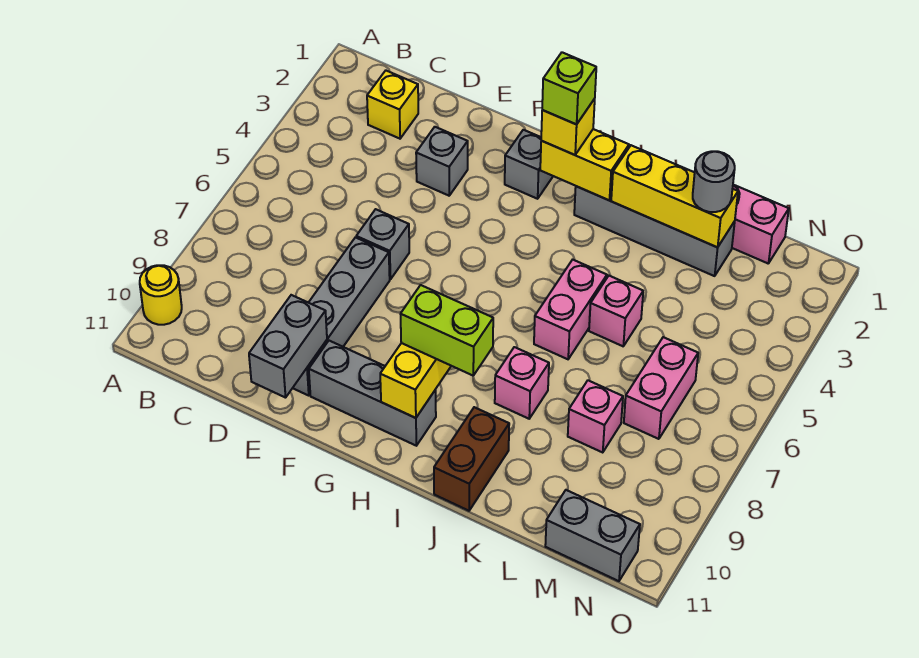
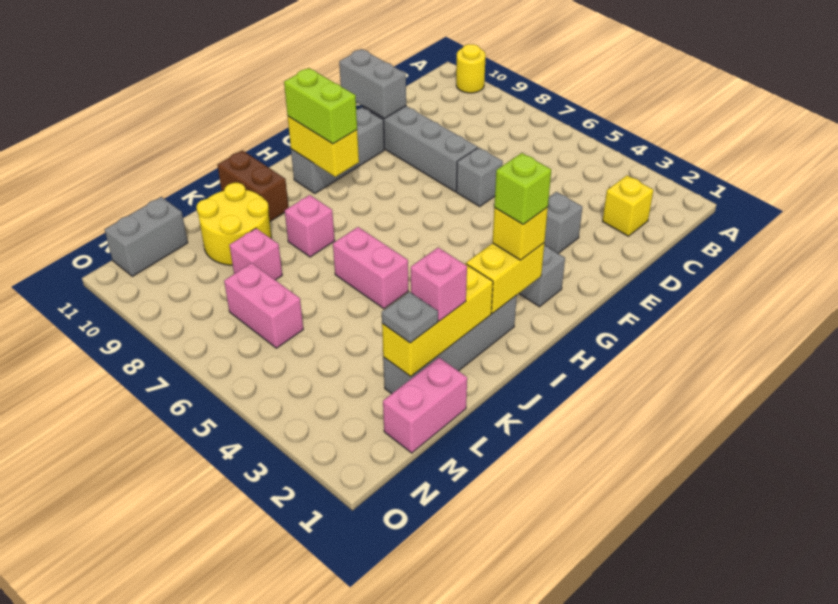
lime 1x2 brick [401,285,493,375] -> lime 1x2 brick turned to [284,68,357,144]
pink 1x1 brick [589,276,643,346] -> pink 1x1 brick moved to [411,248,467,321]
none -> yellow 2x2 round brick [196,183,272,265]
grey 1x1 round brick [693,151,735,212] -> grey 1x1 plate [382,292,438,343]

